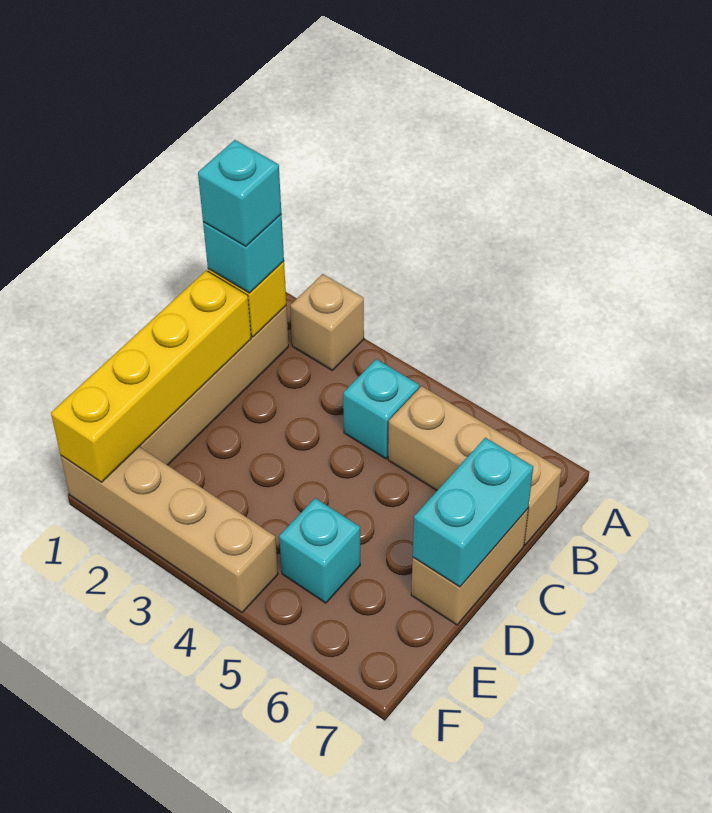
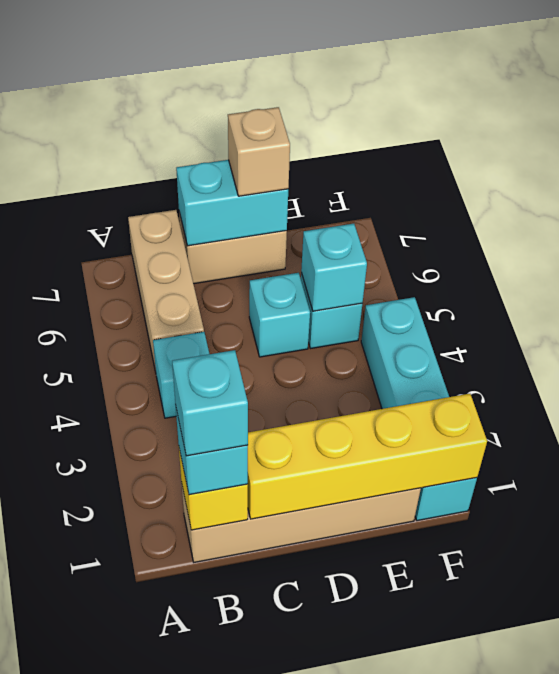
tan 1x1 brick [290,274,364,370] -> tan 1x1 brick moved to [228,107,290,196]
none -> cyan 1x1 brick [249,273,310,357]
none -> cyan 1x1 brick [301,224,367,311]
tan 1x4 brick [61,447,278,612] -> cyan 1x4 brick [361,297,477,521]

